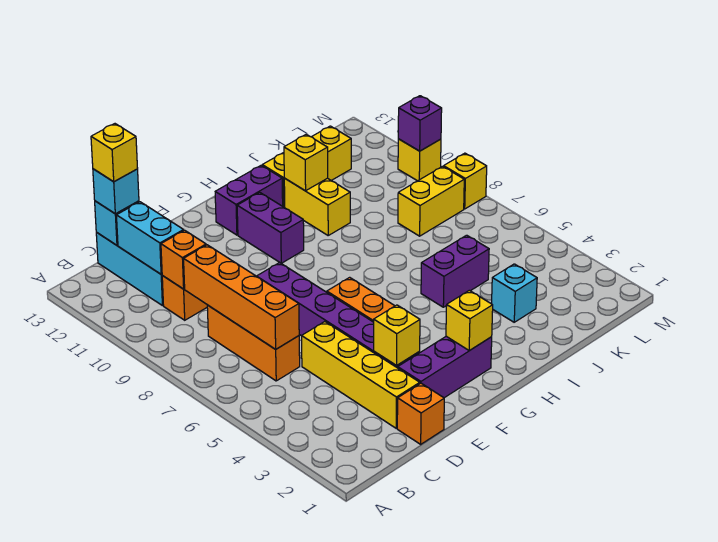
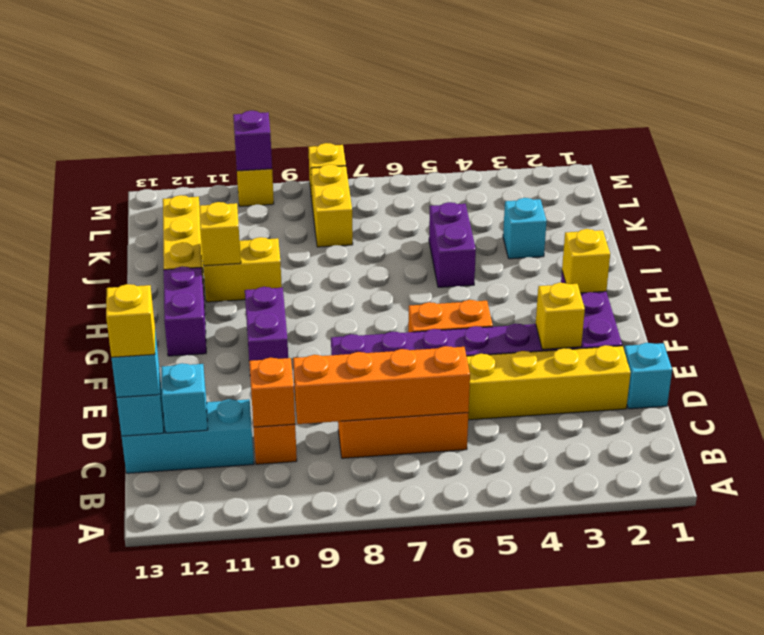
cyan 1x2 brick [116,202,184,274] -> cyan 1x1 brick [161,363,208,433]
orange 1x1 brick [397,383,444,444] -> cyan 1x1 brick [624,343,672,409]
purple 1x2 brick [237,192,304,263] -> purple 1x2 brick turned to [245,287,288,365]

